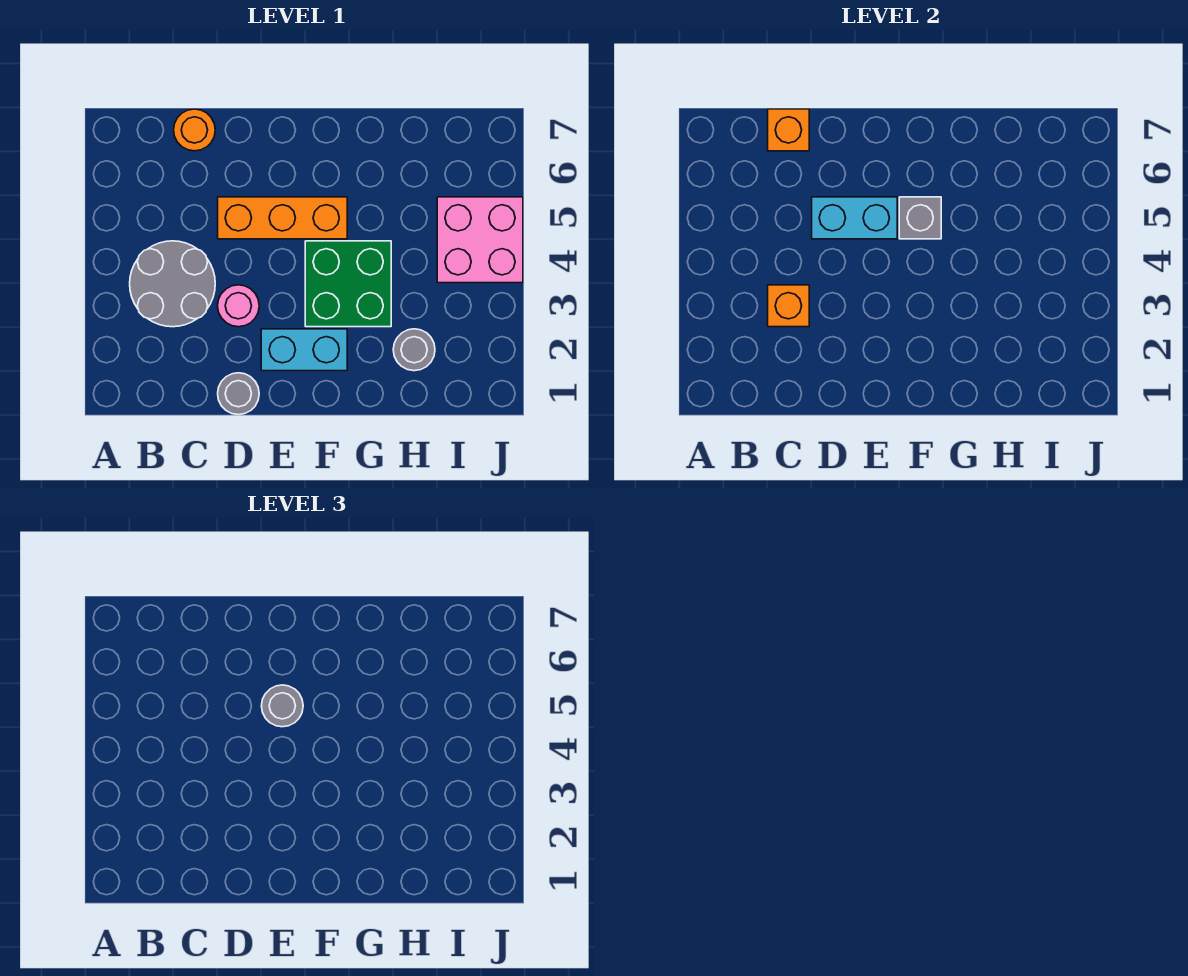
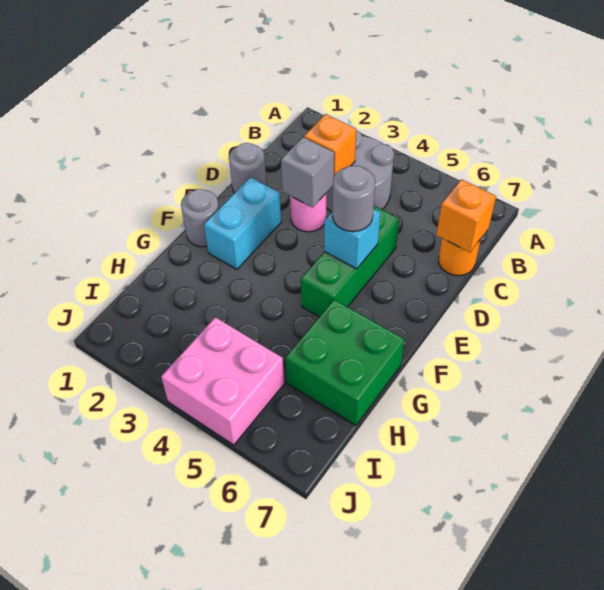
orange 1x3 brick [218,197,347,239] -> green 1x3 brick [301,206,399,317]
cyan 1x2 brick [812,197,897,239] -> cyan 1x1 brick [324,209,380,269]
green 2x2 brick [305,241,391,327] -> green 2x2 brick moved to [286,300,404,425]
grey 1x1 brick [899,197,941,239] -> grey 1x1 brick moved to [281,137,334,207]
grey 1x1 round brick [393,329,435,371] -> grey 1x1 round brick moved to [181,189,219,247]

